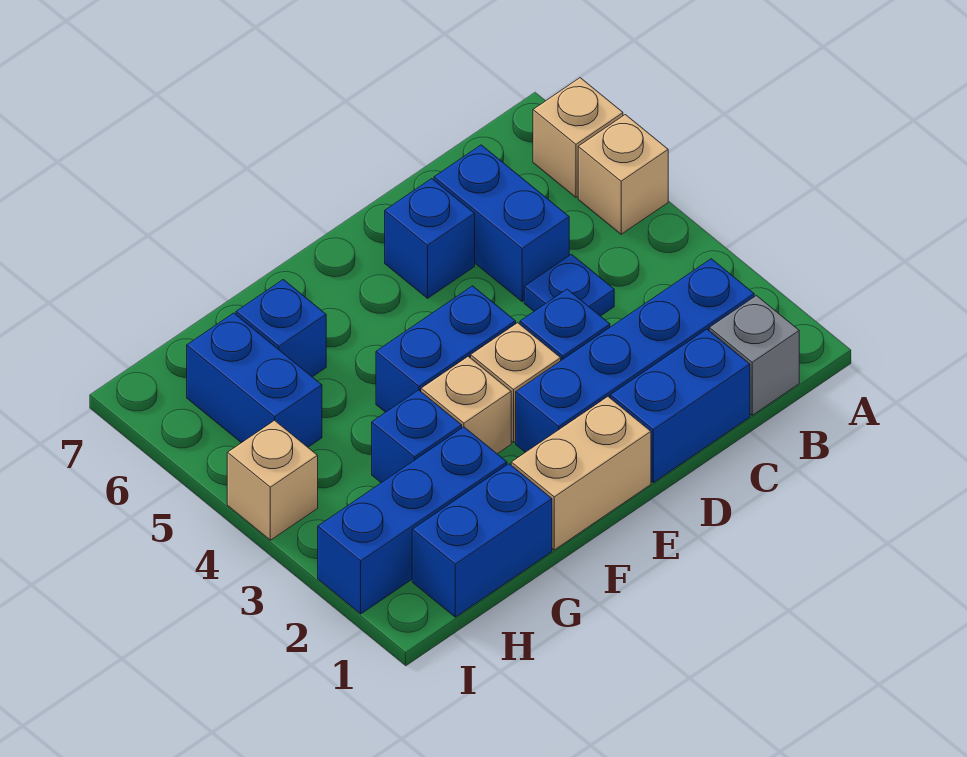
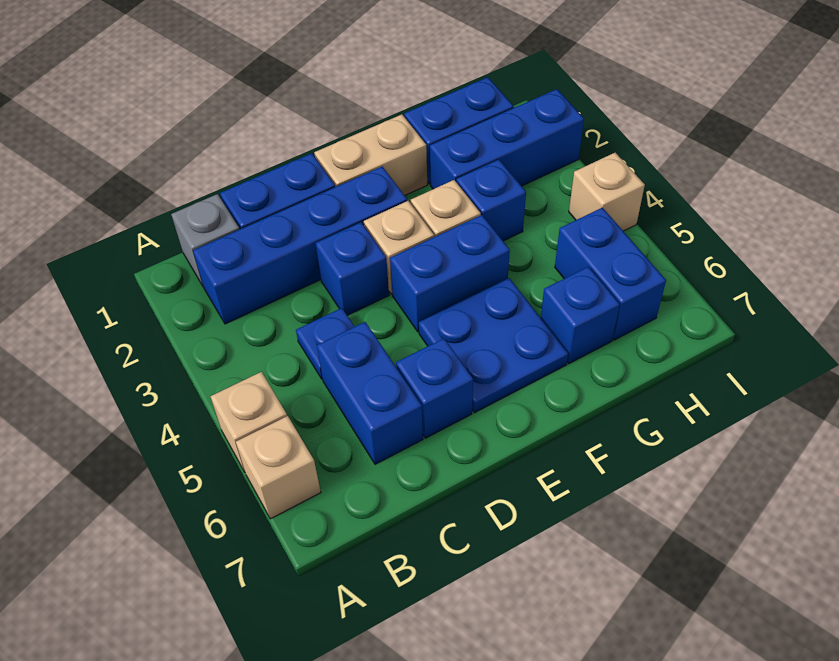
none -> blue 2x2 plate [419,278,568,413]

